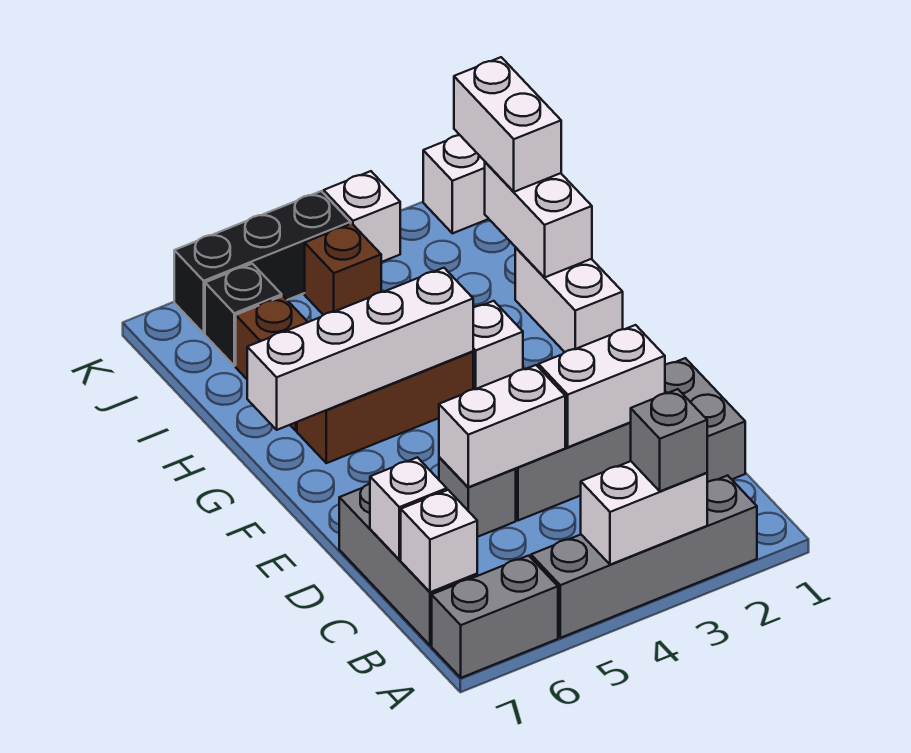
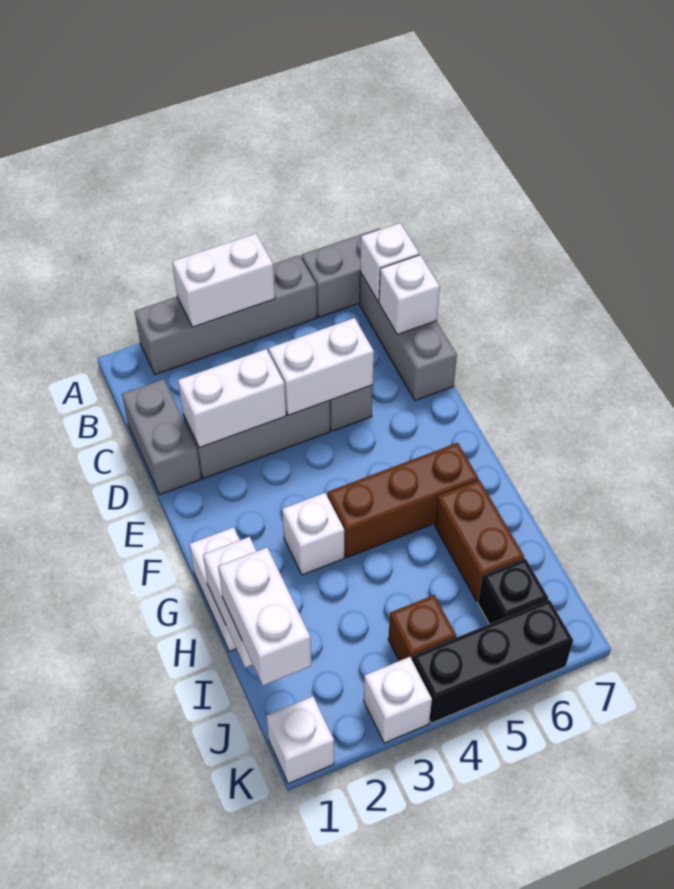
grey 1x1 brick [631,389,707,491] -> none
white 1x4 brick [247,268,473,430] -> none

